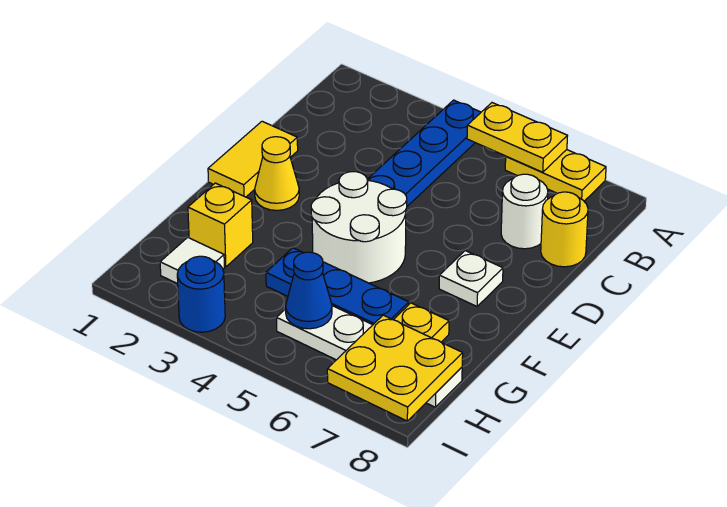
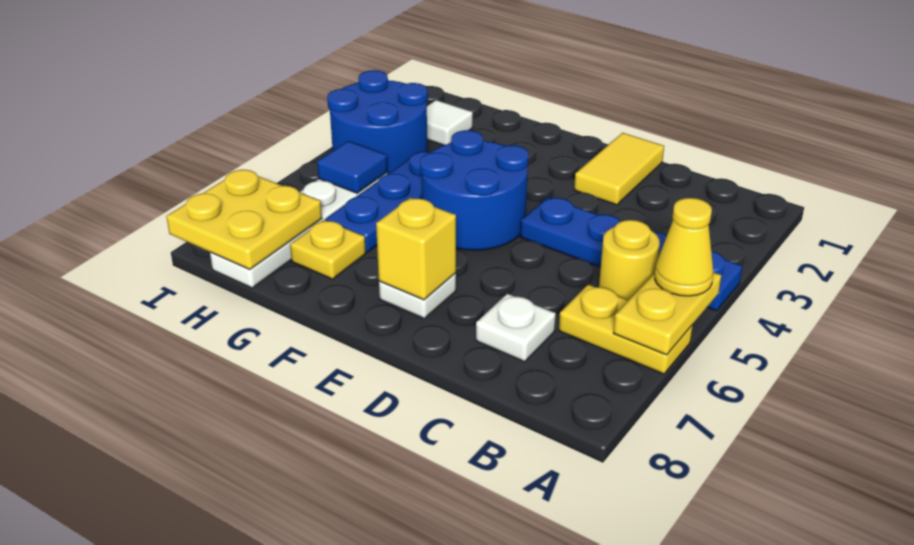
yellow 1x2 plate [505,150,606,201] -> yellow 1x2 plate turned to [559,284,693,374]
white 1x1 round brick [501,174,548,249] -> white 1x1 plate [476,294,556,362]
yellow 1x1 round brick [541,192,588,267] -> yellow 1x1 round brick moved to [599,220,660,300]
yellow 1x2 tile [208,121,298,197] -> yellow 1x2 tile turned to [574,133,664,205]
yellow 1x1 cone [255,137,299,210] -> yellow 1x1 cone moved to [655,198,713,296]
white 2x2 round brick [311,172,407,283] -> blue 2x2 round brick [420,130,528,250]
yellow 1x1 brick [188,183,253,267] -> yellow 1x1 brick moved to [376,198,456,300]
blue 1x1 cone [286,252,332,329] -> blue 1x1 tile [317,141,387,193]
blue 1x1 round brick [177,256,225,332] -> blue 2x2 round brick [327,70,428,174]

